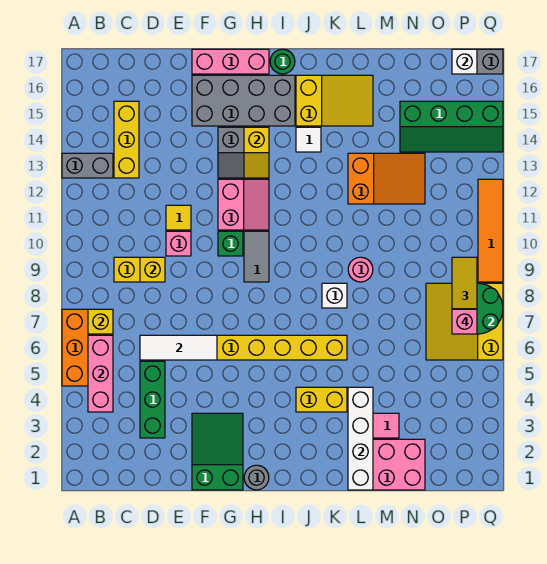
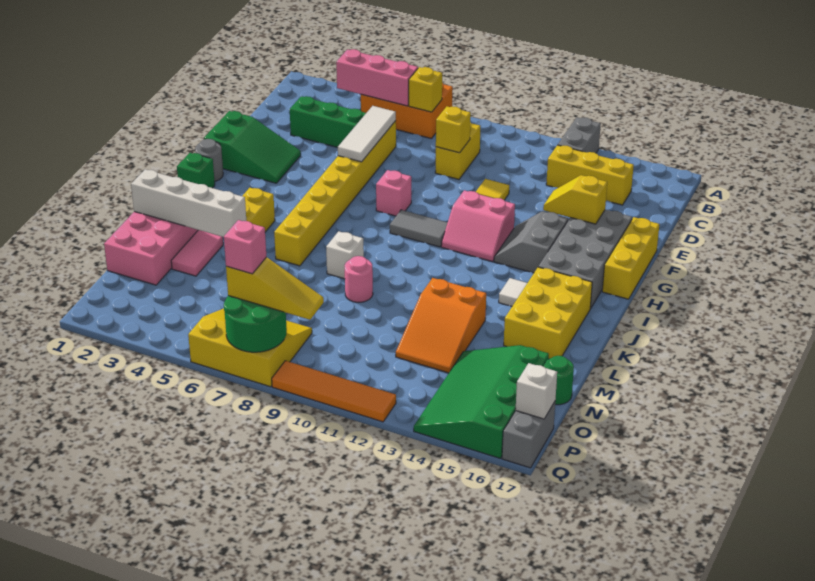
pink 1x1 brick [166,231,191,256] -> pink 1x1 brick moved to [376,170,411,216]
pink 1x3 brick [192,49,269,74] -> yellow 1x3 brick [602,217,659,299]
green 1x1 brick [218,231,243,256] -> green 1x1 brick moved to [177,153,215,188]
yellow 1x2 slope [244,127,269,178] -> yellow 1x2 slope moved to [543,175,607,224]
green 1x1 round brick [270,49,295,74] -> green 1x1 round brick moved to [544,356,574,405]
yellow 2x3 slope [296,75,373,126] -> yellow 2x3 brick [504,267,592,359]
green 2x4 slope [400,101,503,152] -> green 3x4 slope [414,345,549,459]

